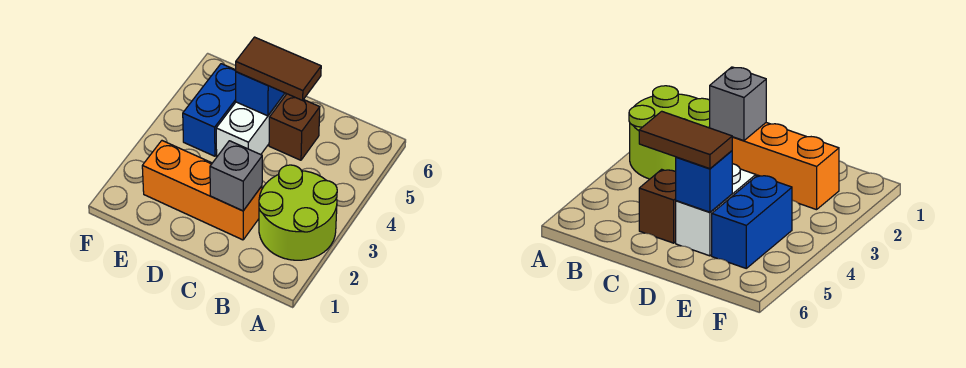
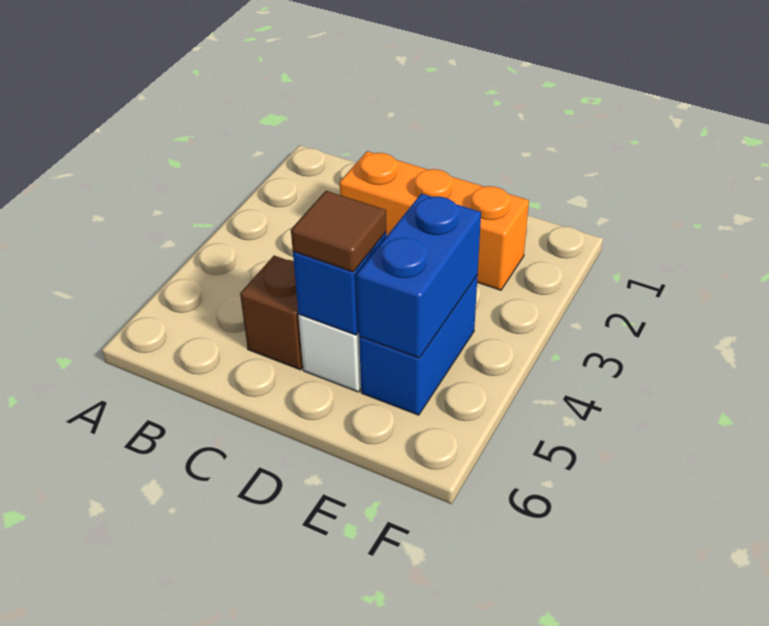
lime 2x2 round brick [259,165,337,260] -> none
grey 1x1 brick [210,141,262,211] -> none
brown 1x2 tile [236,37,321,100] -> brown 1x1 tile [291,191,386,272]
none -> blue 1x2 brick [357,194,481,358]

